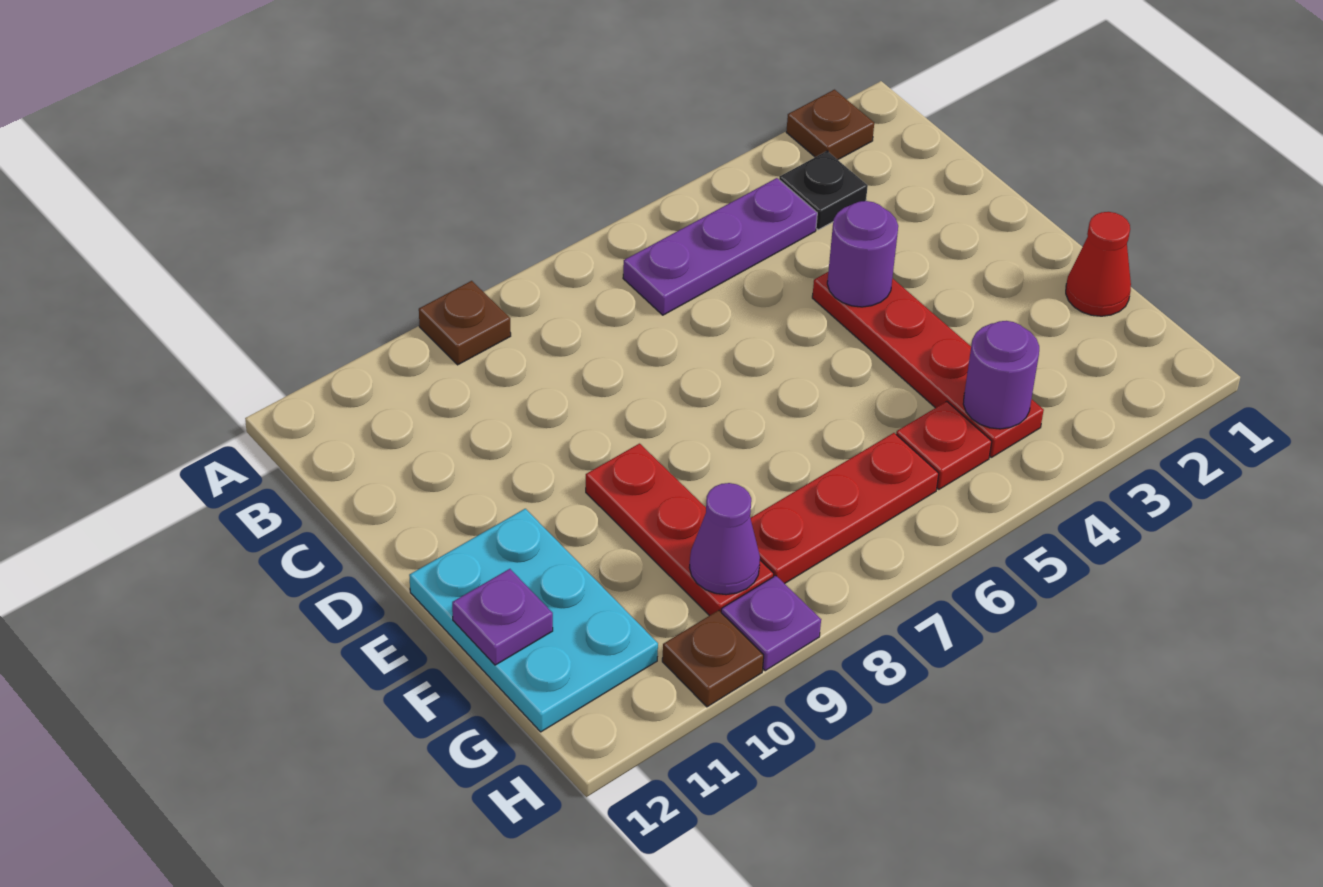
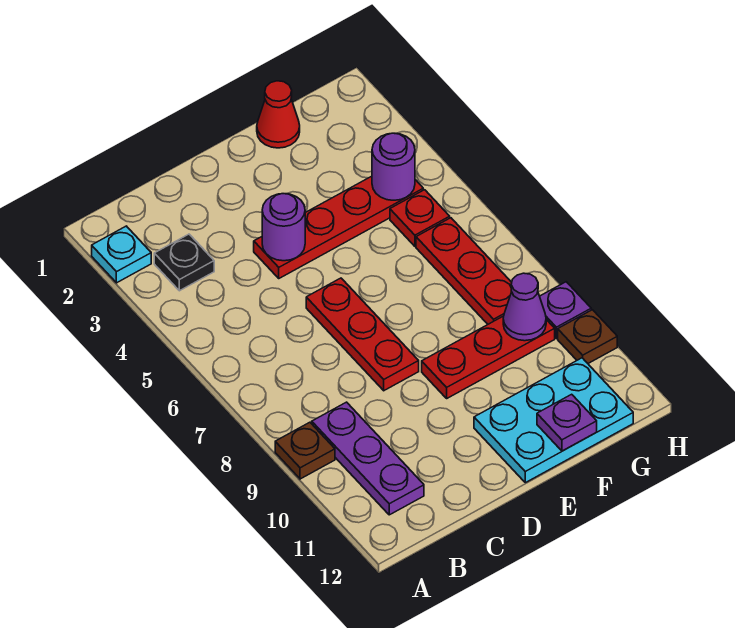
brown 1x1 plate [786,90,874,160] -> cyan 1x1 plate [92,226,151,283]
purple 1x3 plate [623,178,817,315] -> purple 1x3 plate moved to [312,402,424,515]
none -> red 1x3 plate [306,278,419,391]

